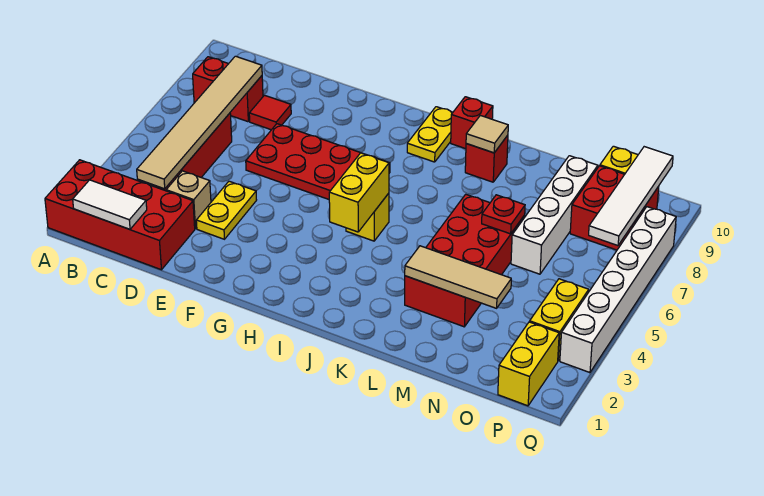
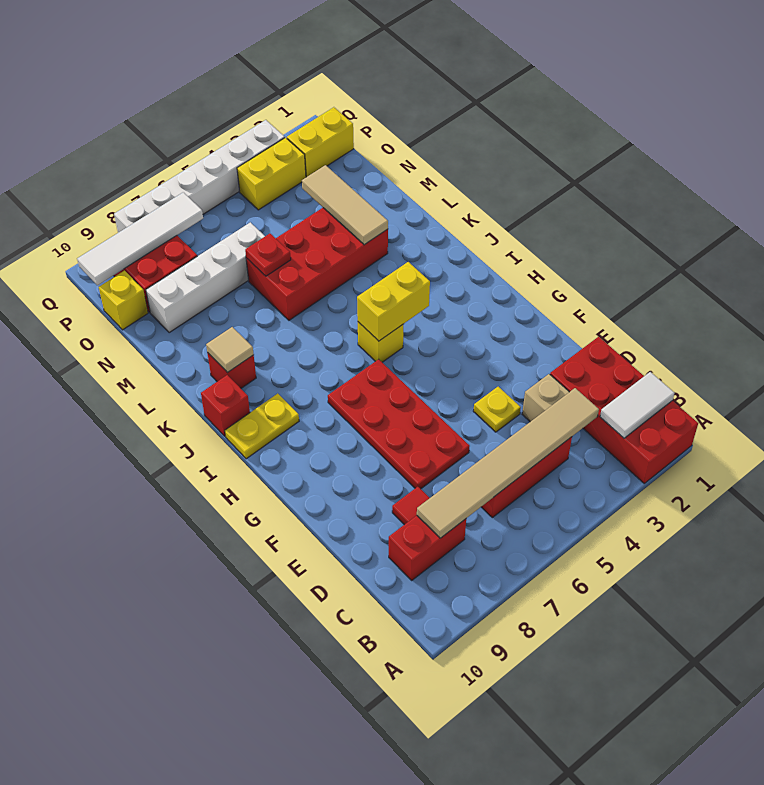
white 1x2 tile [73,180,147,229] -> white 1x2 tile turned to [600,372,674,438]
red 1x2 brick [193,57,263,122] -> red 1x2 brick turned to [389,515,466,580]
yellow 1x2 plate [196,181,256,239] -> yellow 1x1 plate [473,387,521,432]

